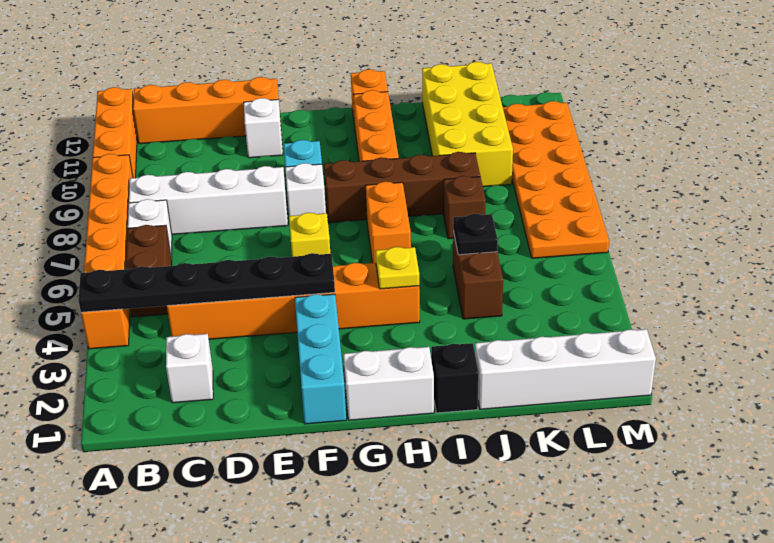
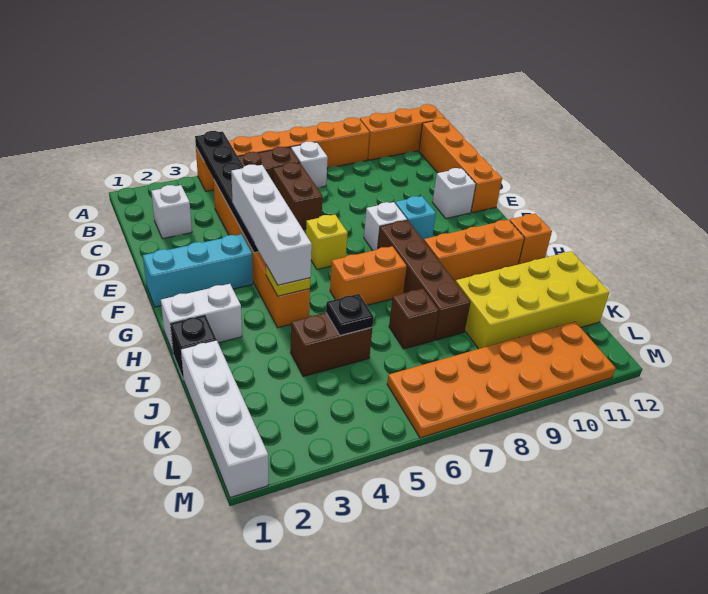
white 1x4 brick [129,166,288,234] -> white 1x4 brick moved to [231,165,312,285]
none -> brown 1x2 brick [273,163,322,229]
white 1x2 brick [343,347,434,420] -> white 1x2 brick turned to [161,284,242,352]

